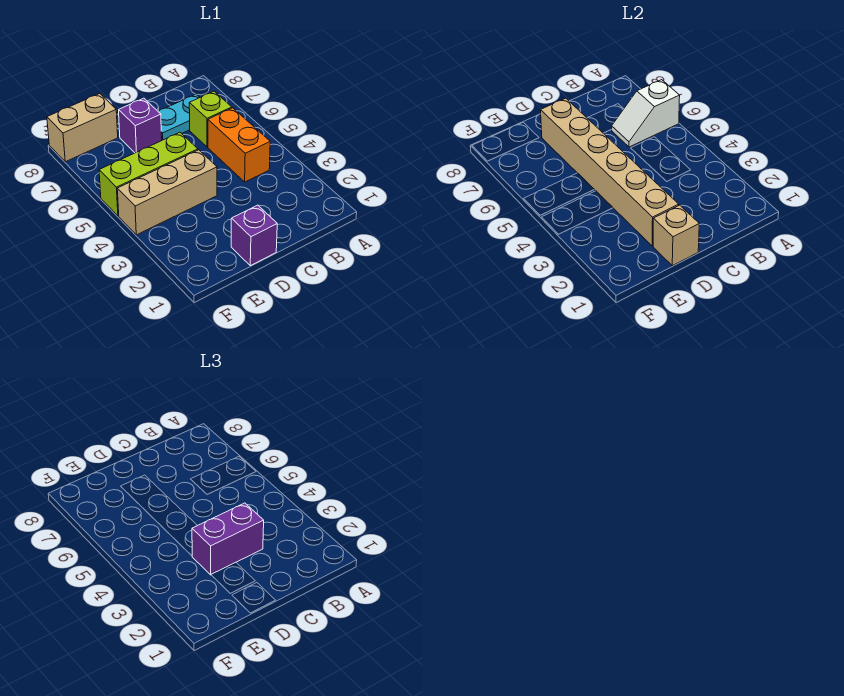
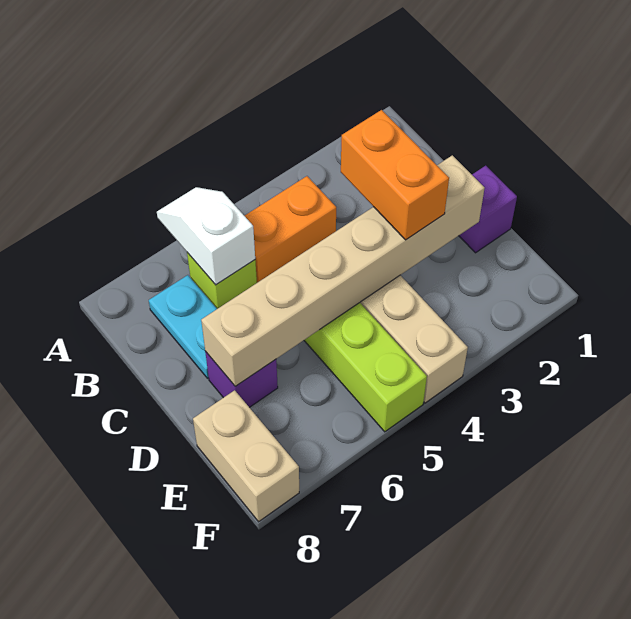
white 1x2 slope [611,80,680,147] -> white 1x2 slope turned to [157,187,255,285]
purple 1x2 brick [192,503,264,575] -> orange 1x2 brick [341,110,449,240]
tan 1x1 brick [653,205,699,266] -> none

